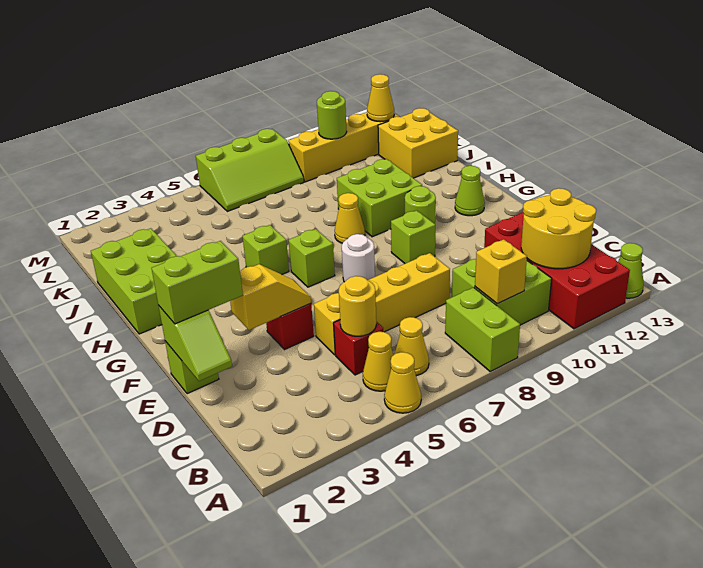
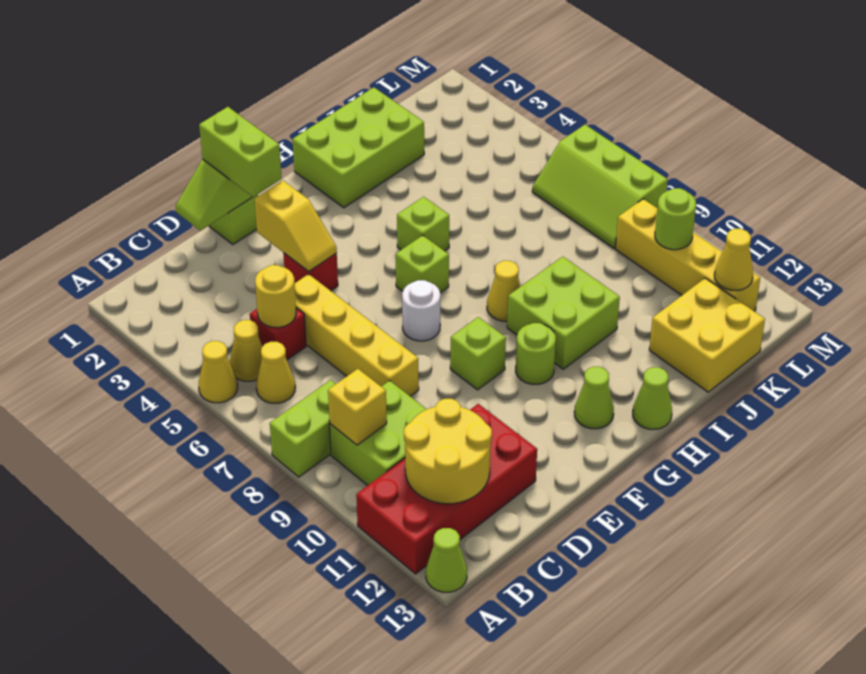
none -> lime 1x1 cone [633,367,672,429]

